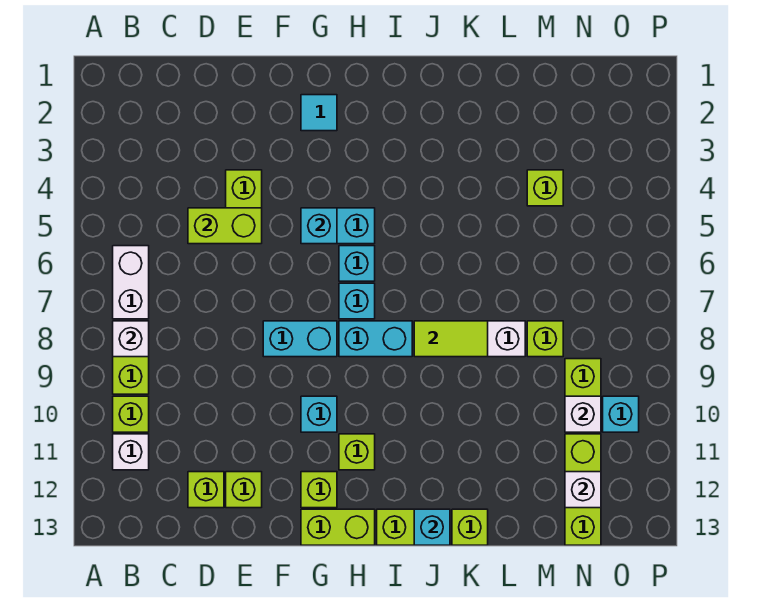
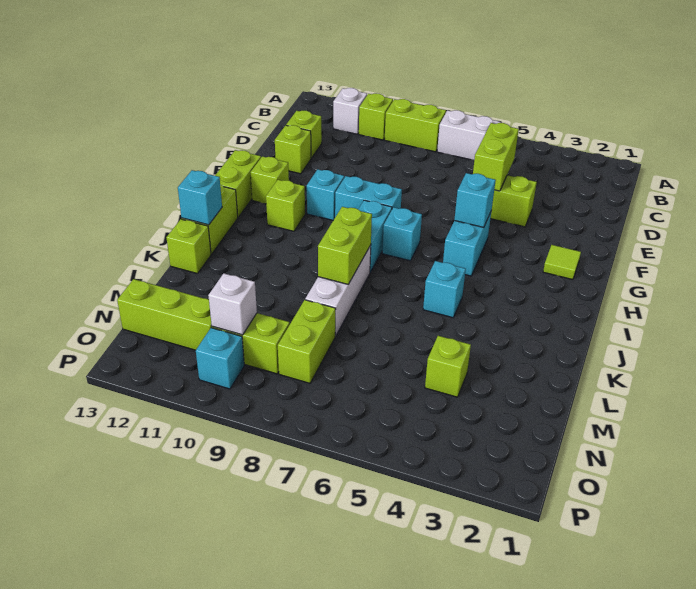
white 1x1 brick [113,321,149,357] -> none
cyan 1x2 brick [263,321,337,357] -> cyan 1x2 brick turned to [335,176,402,217]
cyan 1x1 tile [301,95,337,131] -> lime 1x1 tile [543,245,581,280]
cyan 1x1 brick [339,246,375,281] -> cyan 1x1 brick moved to [423,261,466,318]
lime 1x2 tile [414,321,488,357] -> lime 1x2 brick [318,207,372,284]
lime 1x1 brick [527,321,563,357] -> lime 1x2 brick [278,300,336,383]
white 1x1 brick [565,472,601,508] -> none

